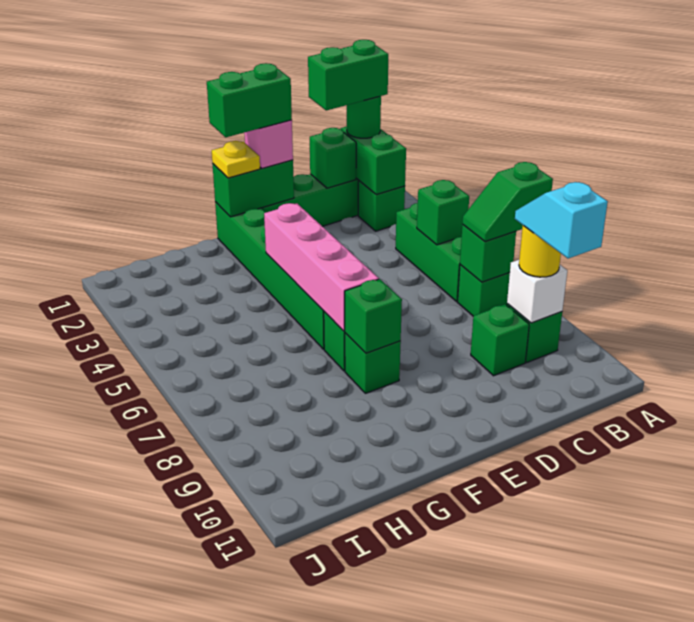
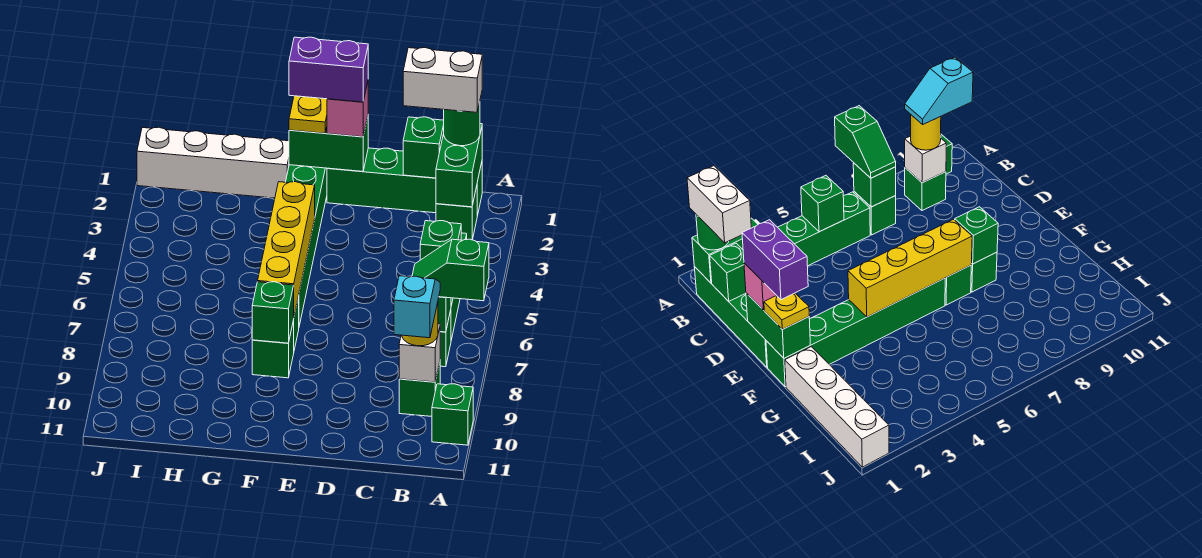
green 1x2 brick [308,40,388,111] -> white 1x2 brick [403,48,482,112]
green 1x1 brick [471,304,529,376] -> green 1x1 brick moved to [432,384,473,445]
green 1x2 brick [207,63,292,137] -> purple 1x2 brick [289,37,368,102]
pink 1x4 brick [264,203,379,331] -> yellow 1x4 brick [258,182,315,315]
none -> white 1x4 brick [137,127,289,198]

